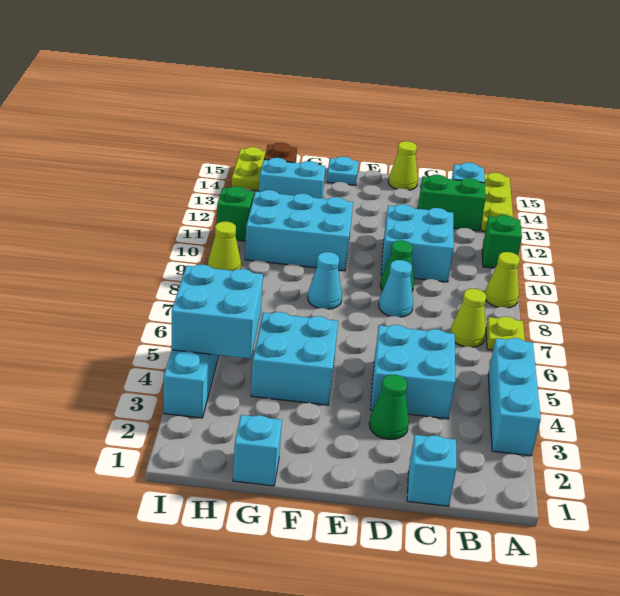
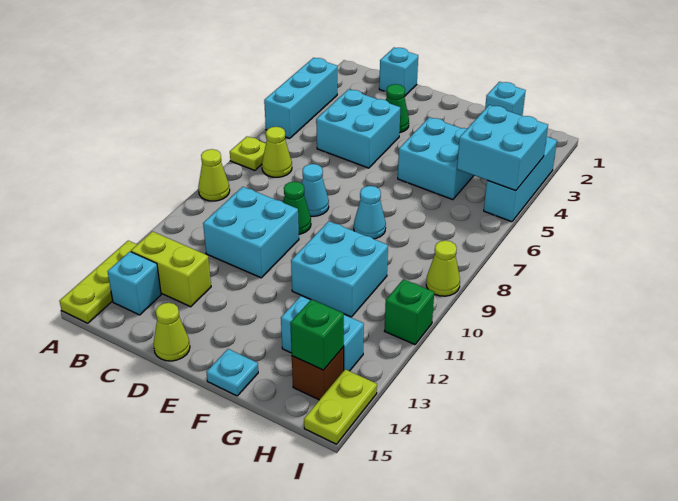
green 1x1 brick [482,215,522,268] -> green 1x1 brick moved to [290,299,344,370]
green 1x2 brick [418,175,486,231] -> lime 1x2 brick [131,231,211,307]
cyan 2x3 brick [245,190,353,271] -> cyan 2x2 brick [291,221,388,317]

